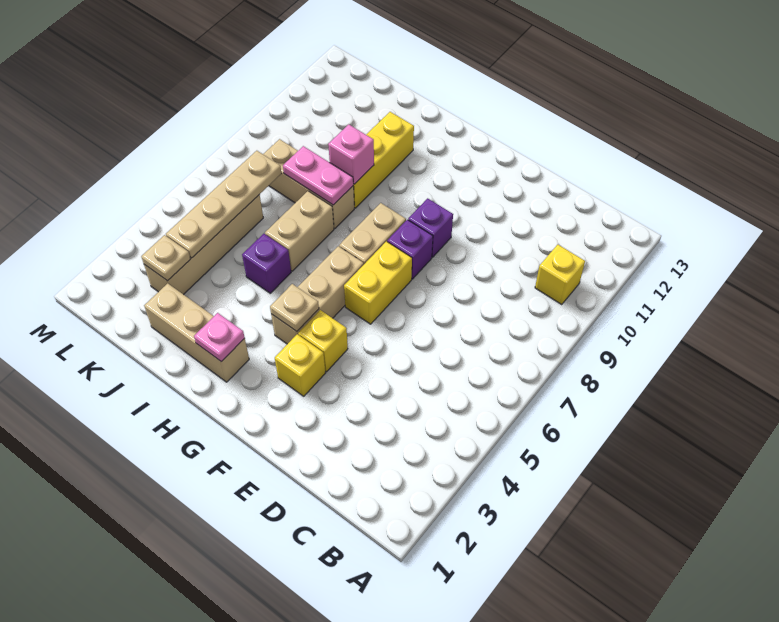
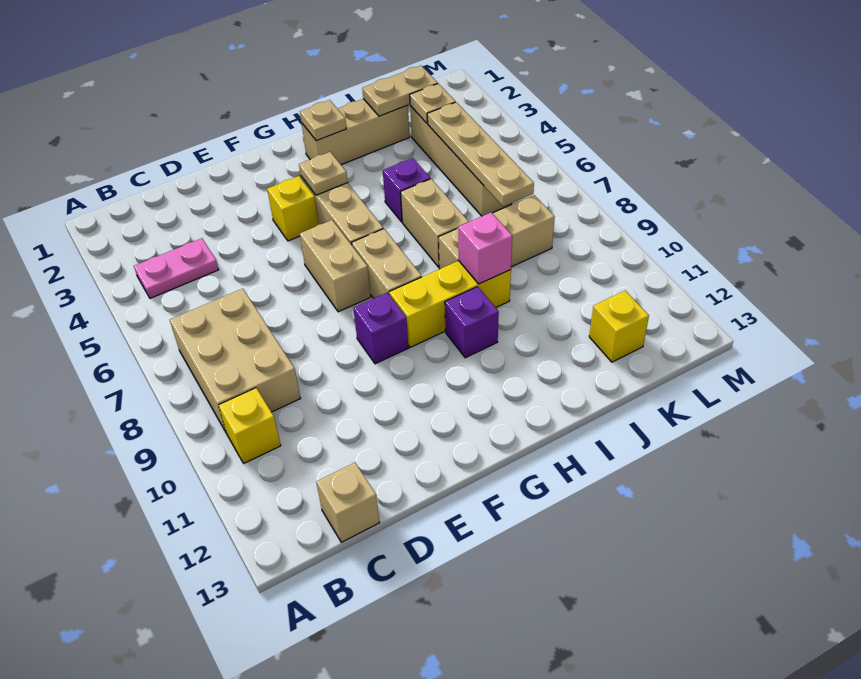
none -> tan 2x3 brick [170,289,300,432]
none -> tan 1x1 brick [316,463,380,542]
yellow 1x1 brick [275,334,325,396] -> yellow 1x1 brick moved to [589,291,649,362]
yellow 1x2 brick [344,241,412,324] -> tan 1x2 brick [300,220,371,312]
purple 1x1 brick [387,220,433,279] -> purple 1x1 brick moved to [445,287,499,358]
pink 1x1 plate [194,313,245,362] -> tan 1x1 plate [300,100,346,141]
pink 1x2 plate [283,146,353,205] -> pink 1x2 plate moved to [134,238,219,298]
yellow 1x3 brick [353,112,414,208] -> yellow 1x3 brick turned to [389,261,511,347]
none -> tan 1x2 plate [362,66,438,116]

